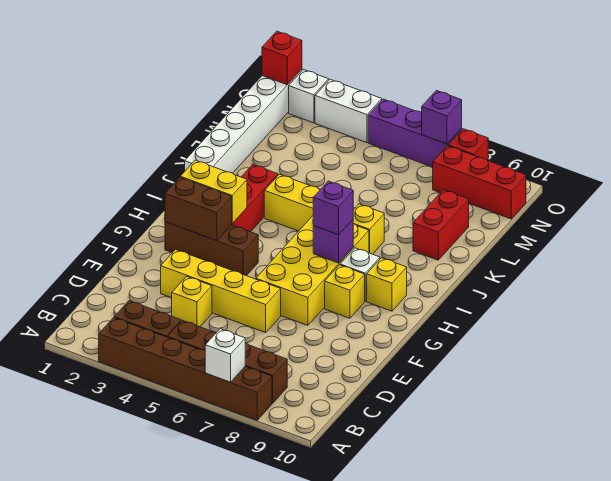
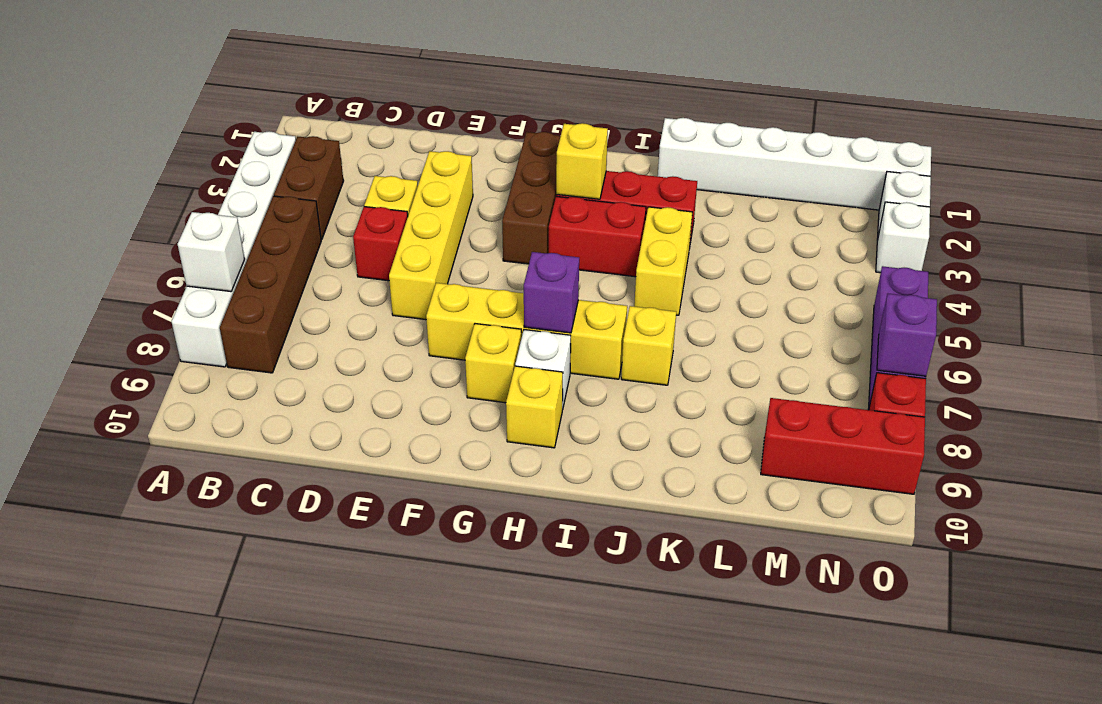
brown 1x6 brick [99,318,272,420] -> white 1x6 brick [172,132,296,367]
yellow 2x4 brick [256,216,369,325] -> yellow 1x4 brick [426,283,627,379]
brown 1x2 brick [165,177,232,241] -> none
yellow 1x2 brick [180,160,247,223] -> yellow 1x1 brick [556,123,608,199]
purple 1x1 brick [313,181,353,235] -> none
red 1x2 brick [413,190,469,260] -> red 1x2 brick moved to [549,196,646,277]
red 1x3 brick [433,146,526,219] -> red 1x3 brick turned to [761,398,925,494]
red 1x1 brick [262,31,302,85] -> red 1x1 brick moved to [353,207,408,281]
white 1x2 brick [315,79,382,143] -> white 1x1 brick [876,202,930,273]

